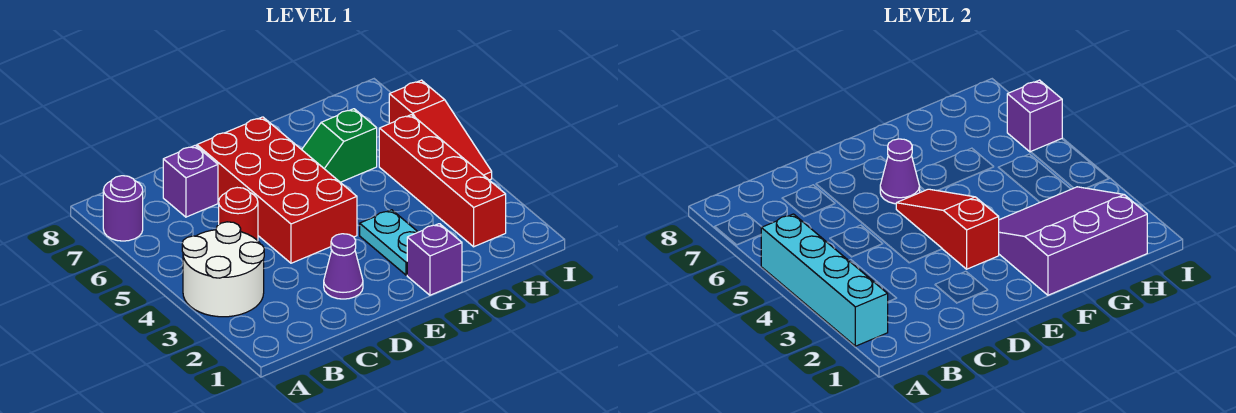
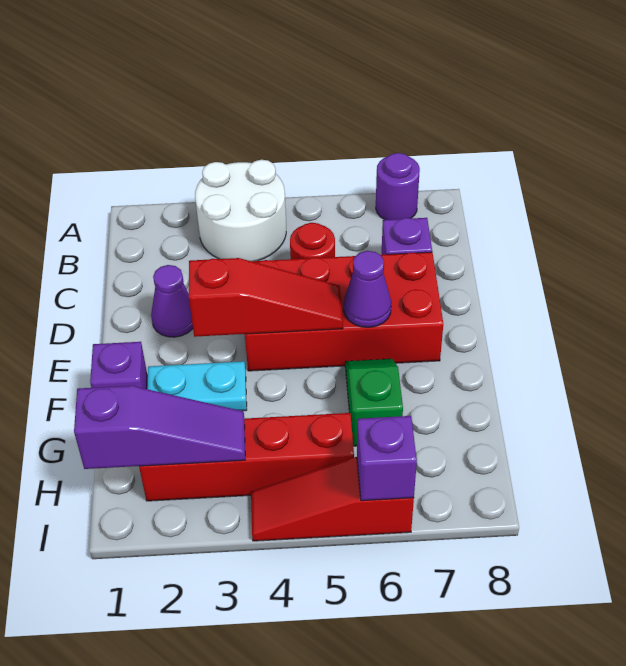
cyan 1x4 brick [761,214,888,346] -> none
purple 3x3 slope [999,187,1147,295] -> purple 1x3 slope [74,386,245,469]

